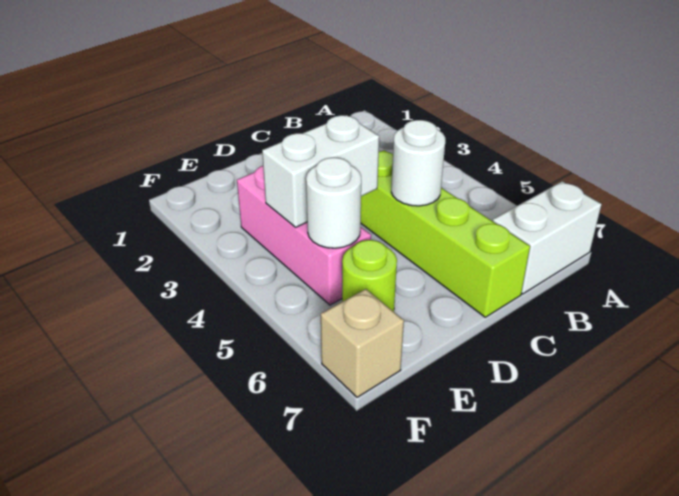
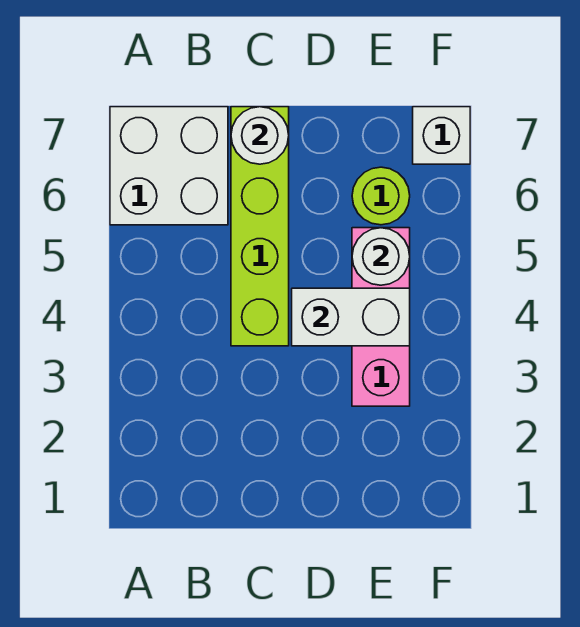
white 1x2 brick [493,181,602,294] -> white 2x2 brick [110,107,228,225]
white 1x1 round brick [391,120,445,206] -> white 1x1 round brick moved to [231,107,289,164]
tan 1x1 brick [321,289,404,397] -> white 1x1 brick [413,107,470,164]

